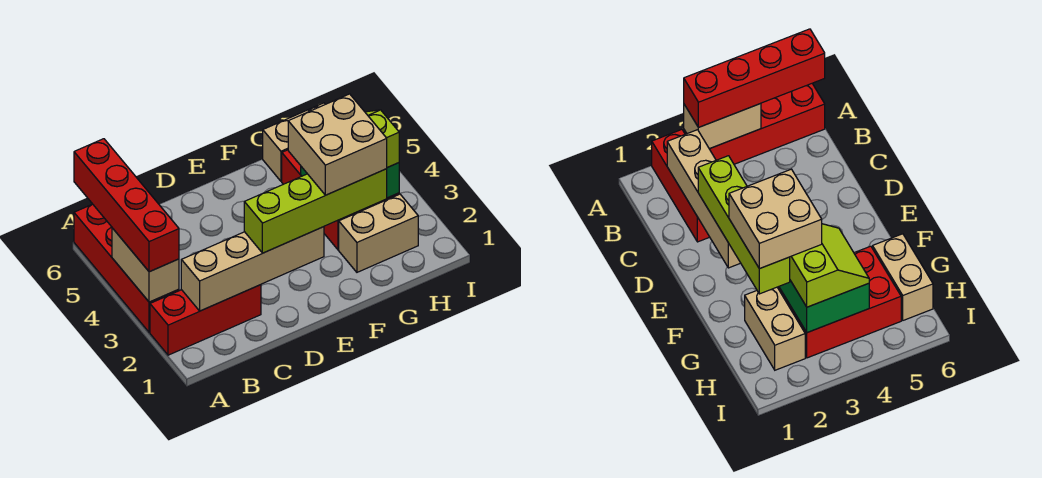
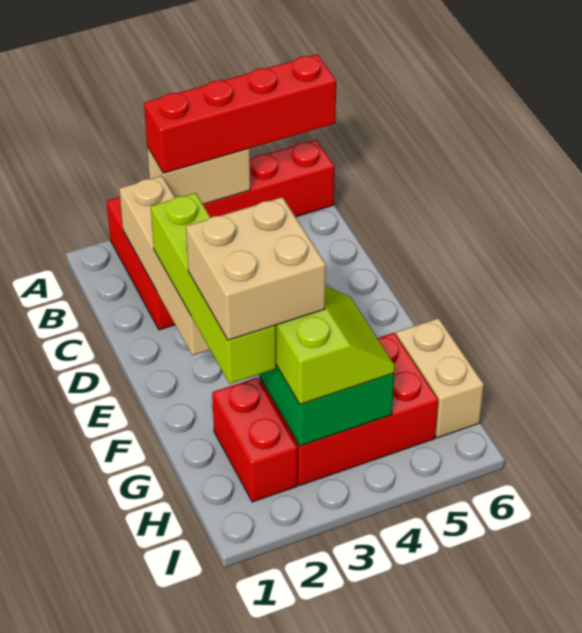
tan 1x2 brick [339,194,418,272] -> red 1x2 brick [212,378,297,502]

